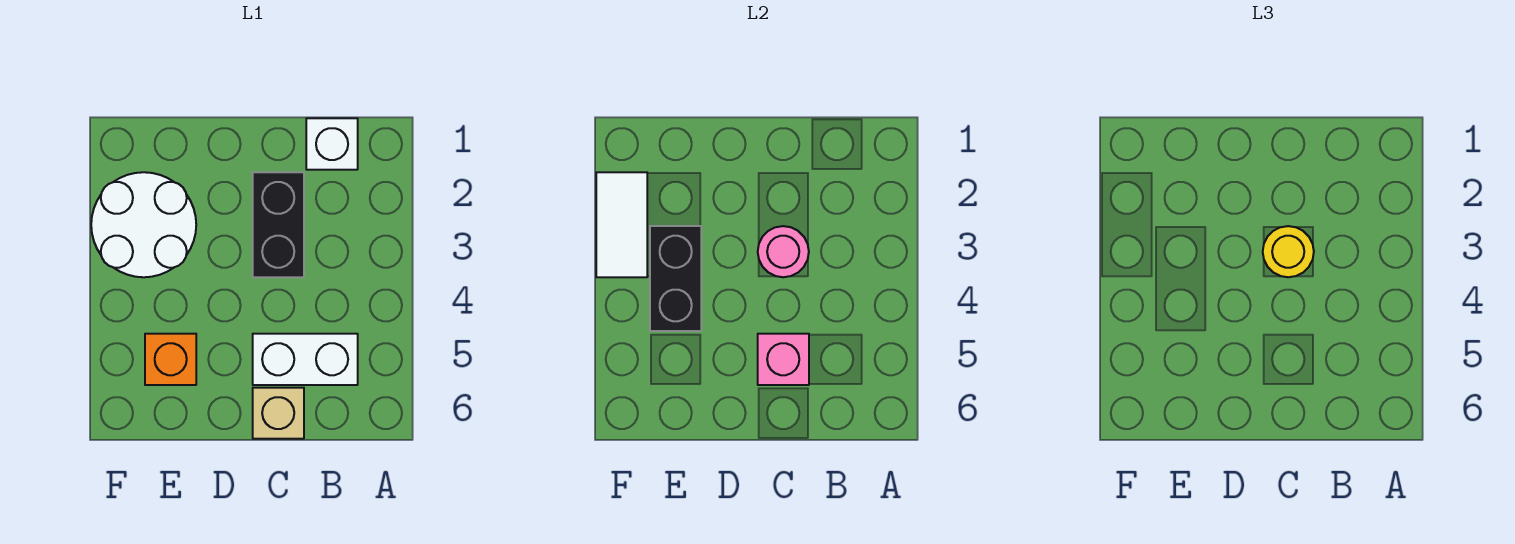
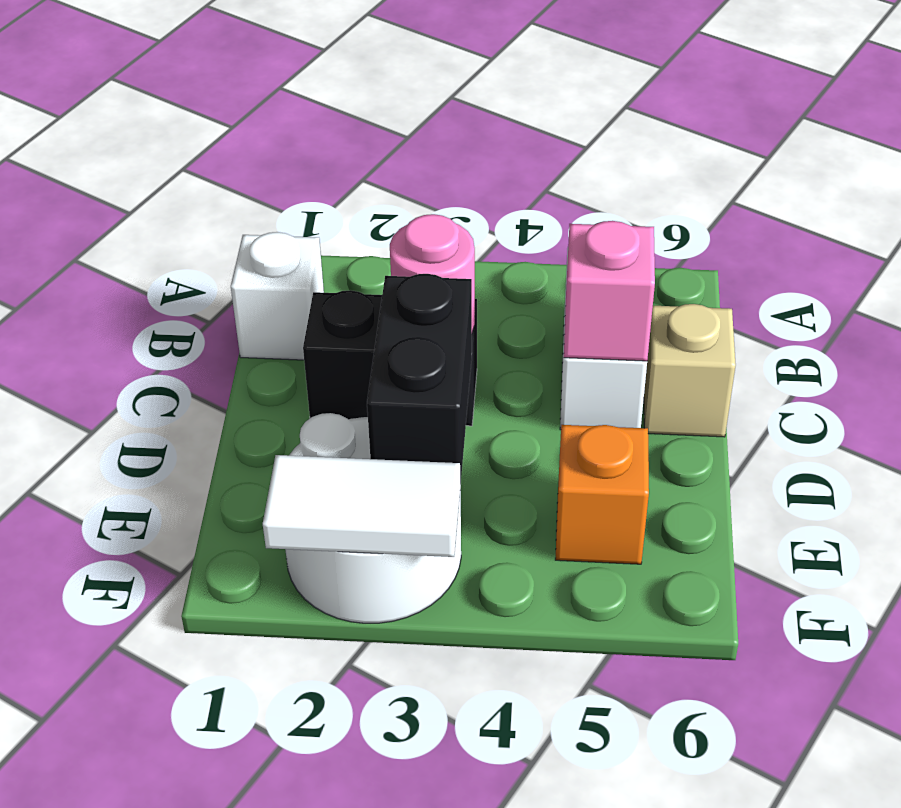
yellow 1x1 round brick [1263,226,1314,277] -> none
black 1x2 brick [650,226,701,331] -> black 1x2 brick turned to [367,274,472,484]

